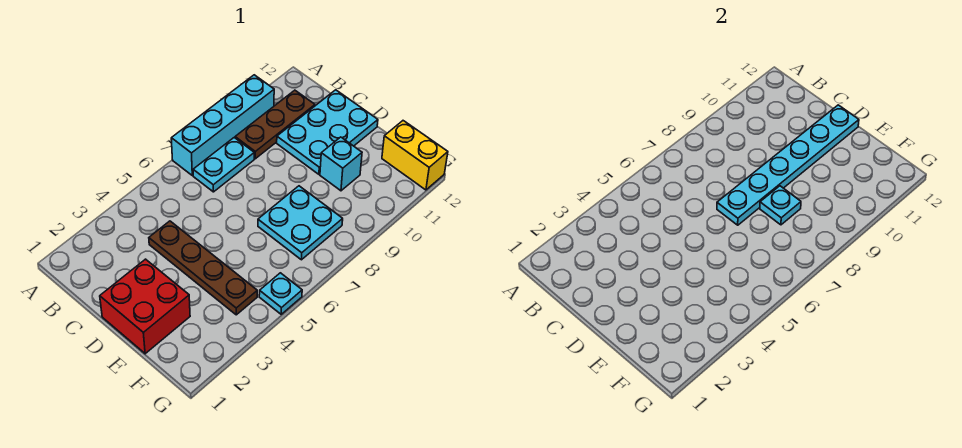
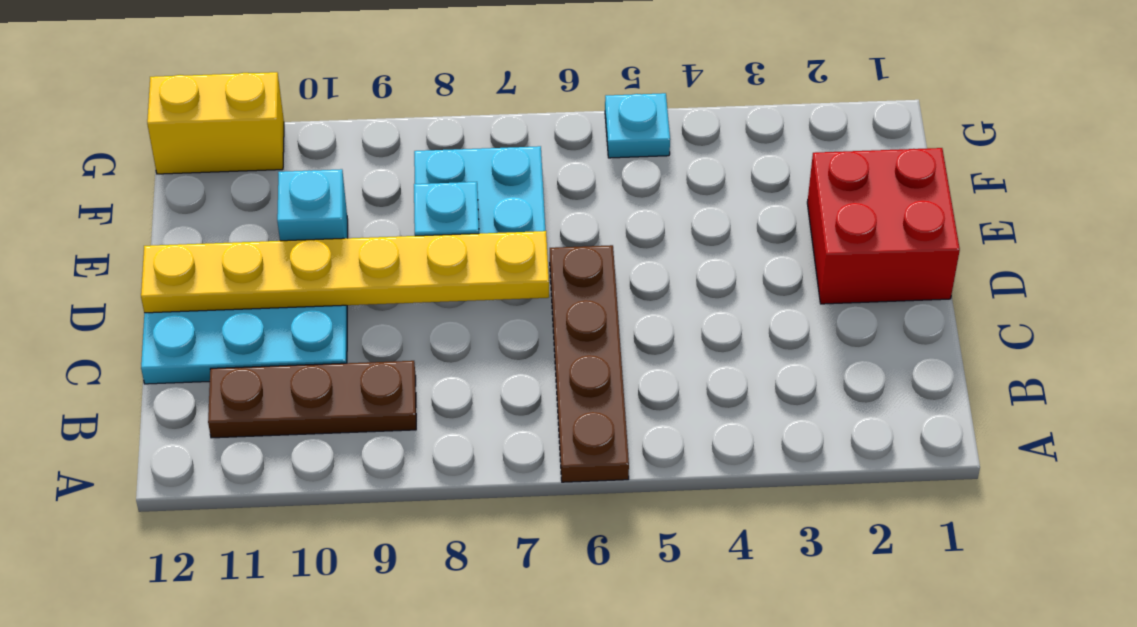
cyan 1x4 brick [171,75,274,175] -> none
cyan 1x2 plate [193,138,254,192] -> none
brown 1x4 plate [149,221,257,315] -> brown 1x4 plate moved to [550,245,629,482]
cyan 1x6 plate [717,105,859,225] -> yellow 1x6 plate [141,231,549,313]
yellow 1x2 brick [382,121,448,190] -> yellow 1x2 brick turned to [147,72,284,174]

